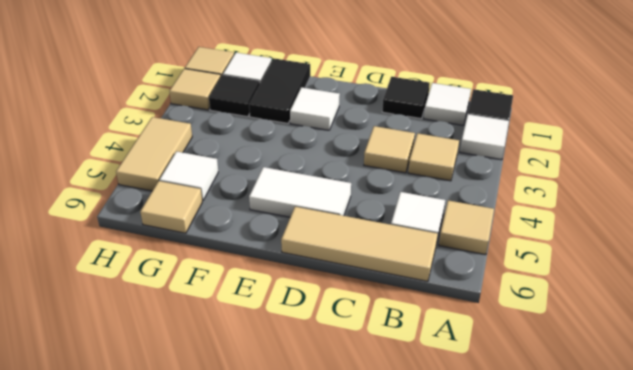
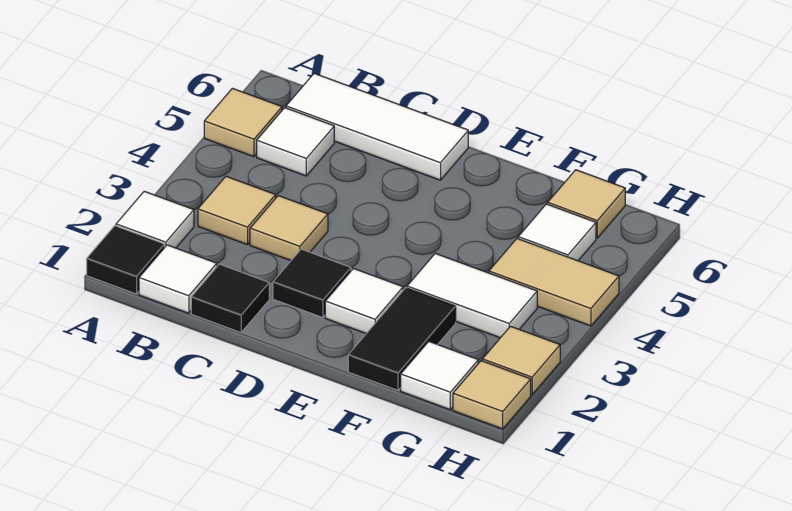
tan 1x3 tile [281,207,438,281] -> white 1x3 tile [286,73,468,180]
white 1x2 tile [249,167,351,217] -> white 1x2 tile moved to [407,253,537,338]
black 1x1 tile [209,75,260,117] -> black 1x1 tile moved to [273,249,351,318]
tan 1x2 tile [116,117,192,191] -> tan 1x2 tile turned to [489,239,619,326]

